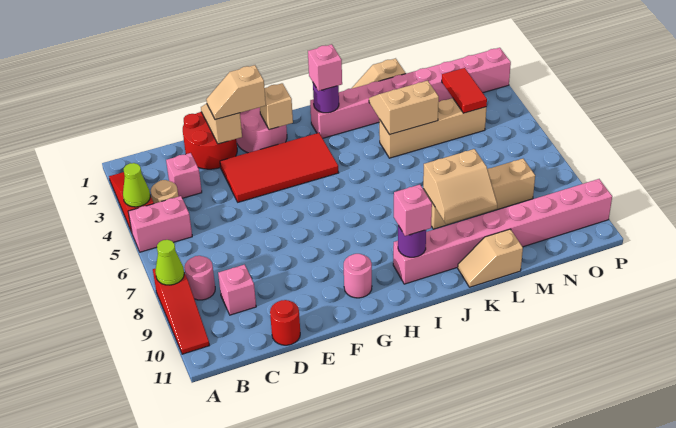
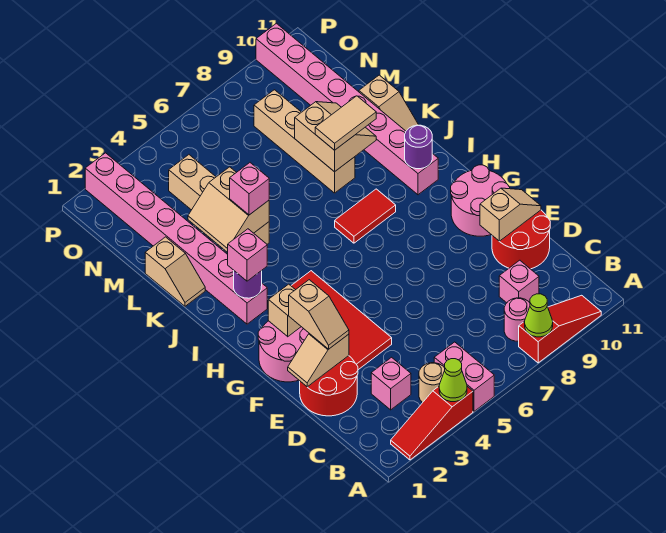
red 1x1 round brick [270,300,300,345] -> red 2x2 round brick [492,210,550,269]
none -> tan 1x2 slope [480,188,541,241]
pink 1x1 round brick [344,254,372,298] -> pink 2x2 round brick [451,165,510,236]
pink 1x1 brick [394,185,432,236] -> pink 1x1 brick moved to [230,163,269,215]
none -> tan 1x2 tile [315,96,376,150]
red 1x2 tile [442,68,487,113] -> red 1x2 tile moved to [335,189,396,243]

